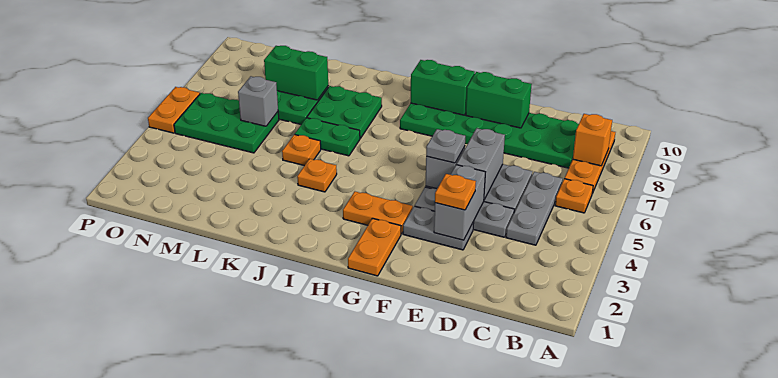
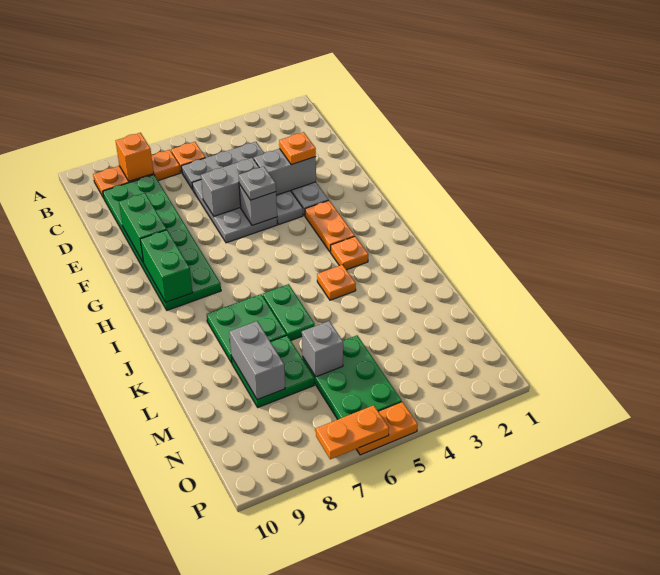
orange 1x2 plate [348,218,401,276] -> orange 1x2 plate moved to [316,405,389,459]
orange 1x1 plate [282,134,321,166] -> orange 1x1 plate moved to [331,236,368,270]
green 1x2 brick [264,46,328,100] -> grey 1x2 brick [229,321,285,400]

